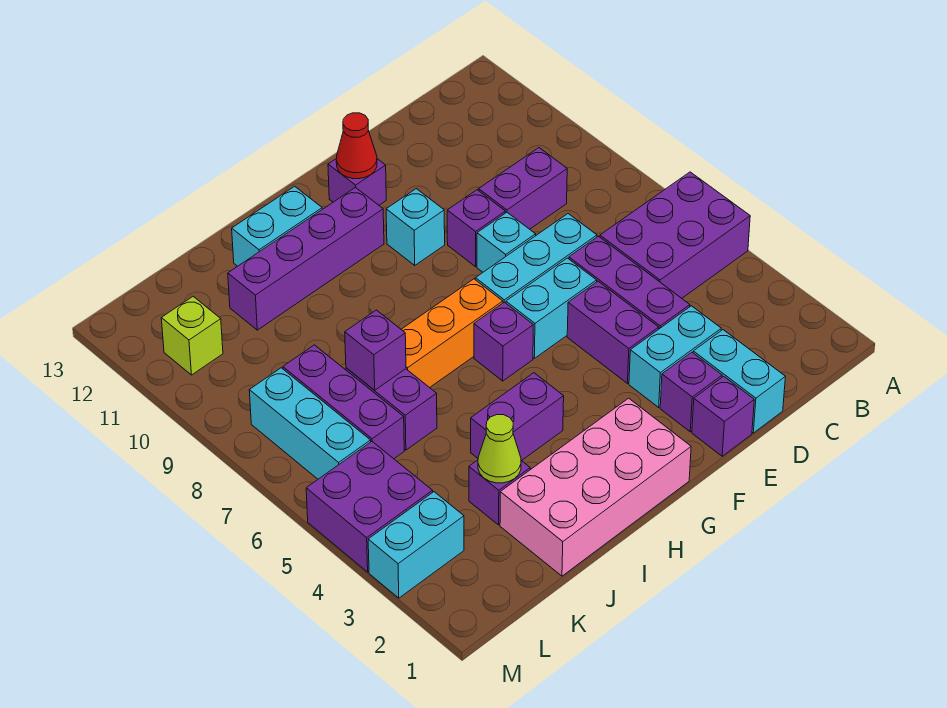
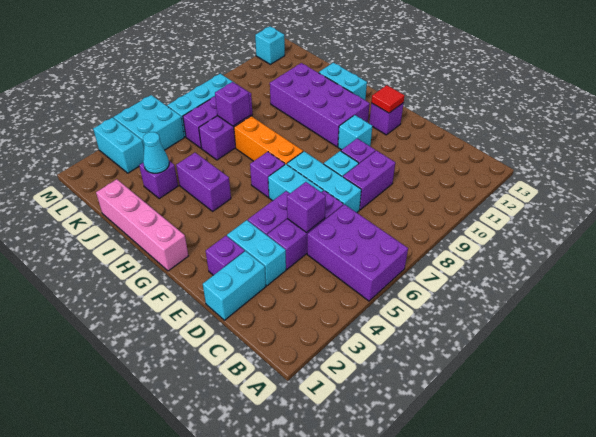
purple 1x2 brick [479,148,567,229] -> purple 1x2 brick turned to [343,151,395,210]
purple 1x1 brick [692,376,754,456] -> purple 1x1 brick moved to [287,182,326,232]
red 1x1 cone [336,113,377,179] -> red 1x1 tile [371,85,405,113]
pink 2x4 brick [500,398,691,576] -> pink 1x4 brick [96,179,188,271]
purple 1x4 brick [228,187,384,330] -> purple 2x4 brick [270,63,370,147]
lime 1x1 cone [478,415,521,483] -> cyan 1x1 cone [143,132,169,173]
purple 2x2 brick [306,442,433,572] -> cyan 2x2 brick [114,95,184,150]
lime 1x1 brick [161,297,223,375] -> none
none -> cyan 1x1 brick [255,26,285,64]

